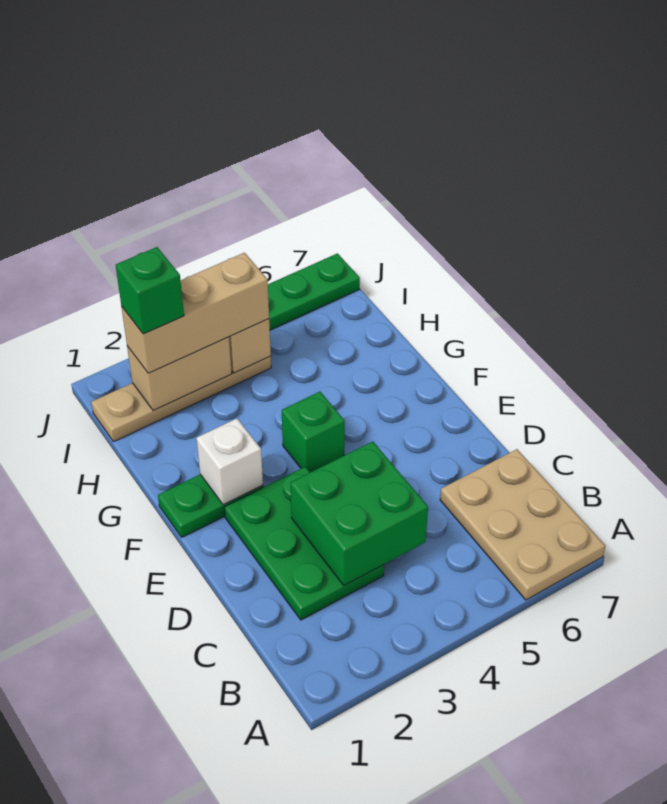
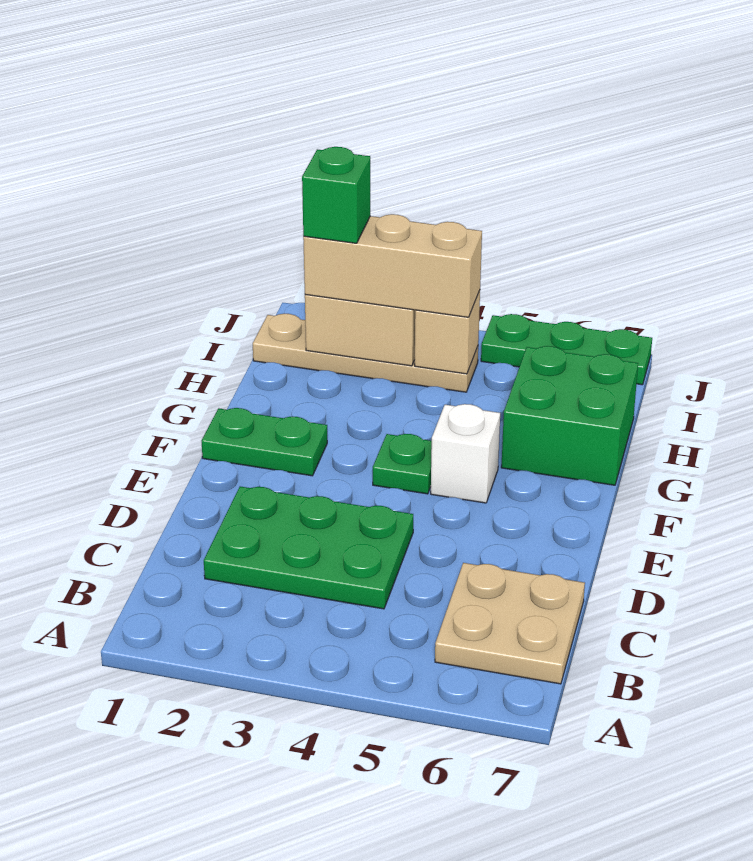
tan 2x3 plate [440,449,605,600] -> tan 2x2 plate [435,563,585,684]
green 2x3 plate [224,467,384,620] -> green 2x3 plate turned to [204,487,413,609]
green 2x2 brick [291,442,428,586] -> green 2x2 brick moved to [501,346,638,485]
white 1x1 brick [197,419,263,505] -> white 1x1 brick moved to [431,404,500,503]
green 1x1 brick [282,392,345,472] -> green 1x1 plate [373,434,432,494]

